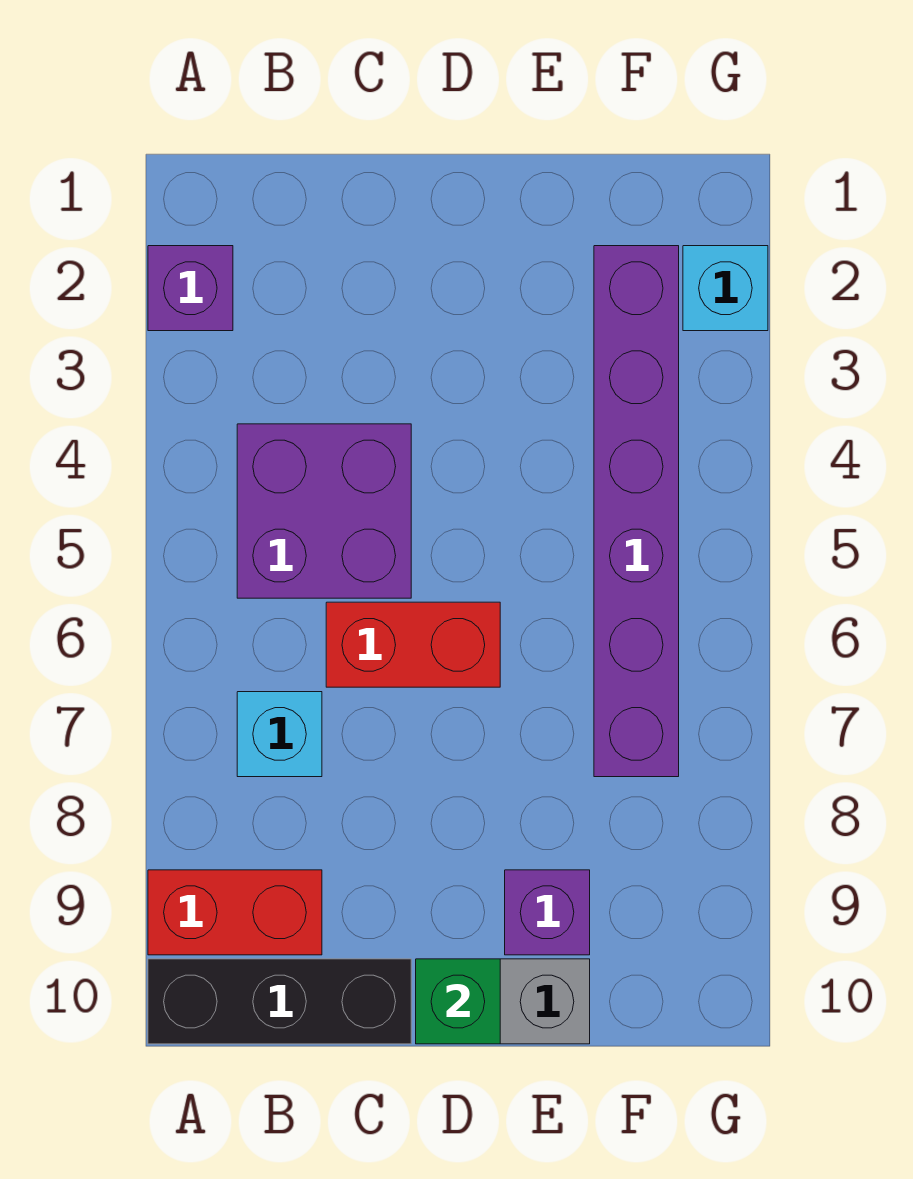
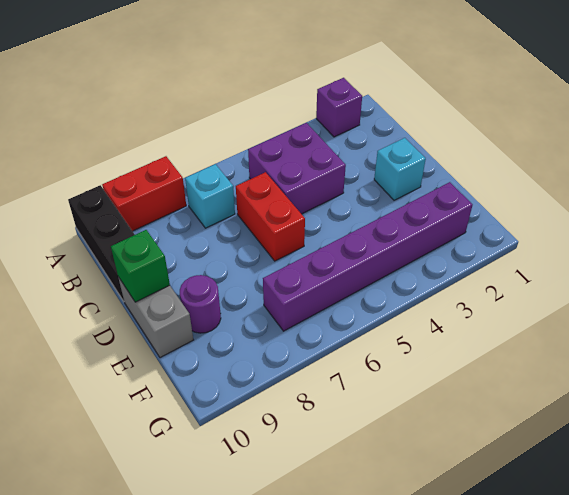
red 1x2 brick [148,870,322,955] -> red 1x2 brick turned to [102,156,186,231]
purple 1x1 brick [505,870,590,955] -> purple 1x1 round brick [180,275,221,333]
cyan 1x1 brick [683,246,768,331] -> cyan 1x1 brick moved to [374,138,426,200]

